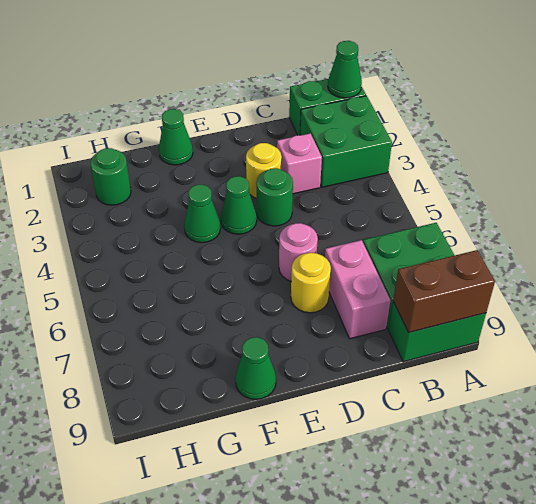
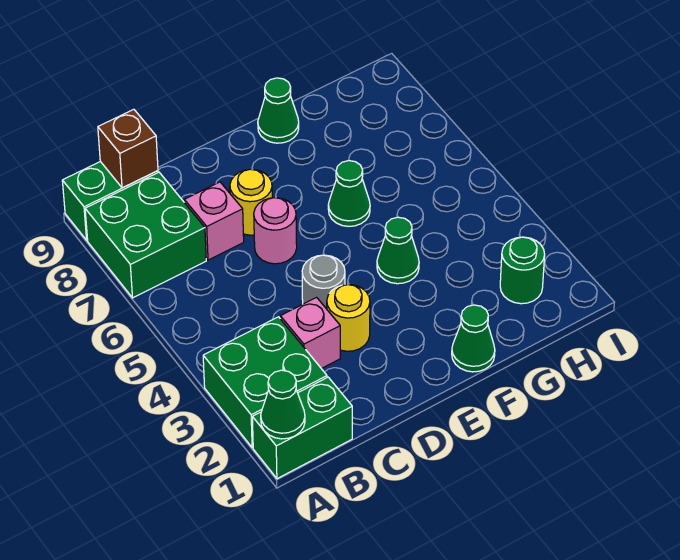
brown 1x2 brick [393,250,495,332] -> brown 1x1 brick [98,109,158,188]
pink 1x2 brick [325,240,390,339] -> pink 1x1 brick [184,182,244,260]
green 1x1 round brick [256,168,293,226] -> grey 1x1 round brick [302,255,345,309]
green 1x1 cone [221,176,257,234] -> green 1x1 cone moved to [328,161,370,226]

